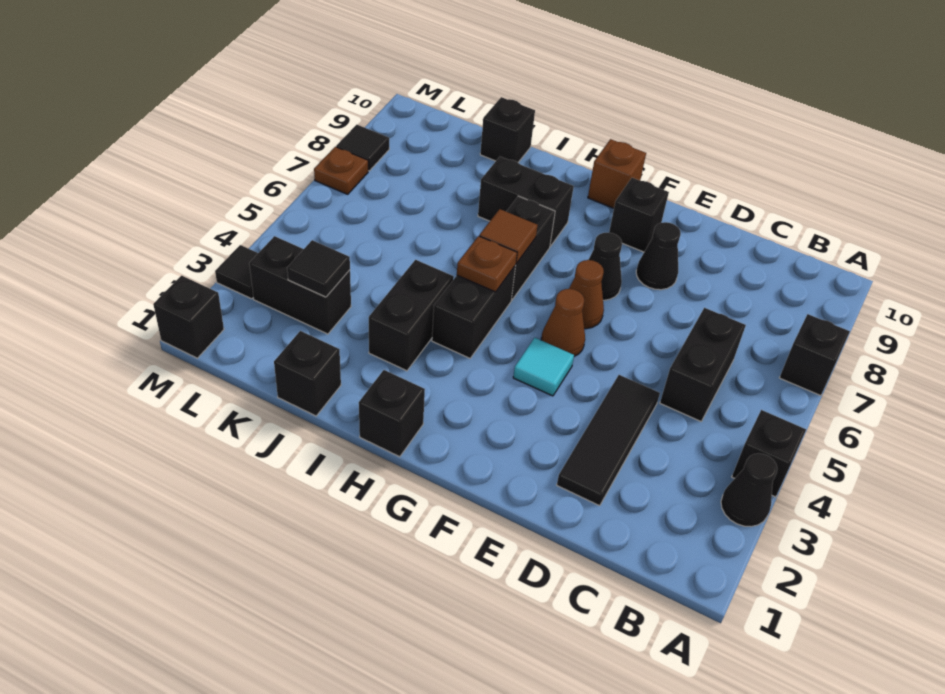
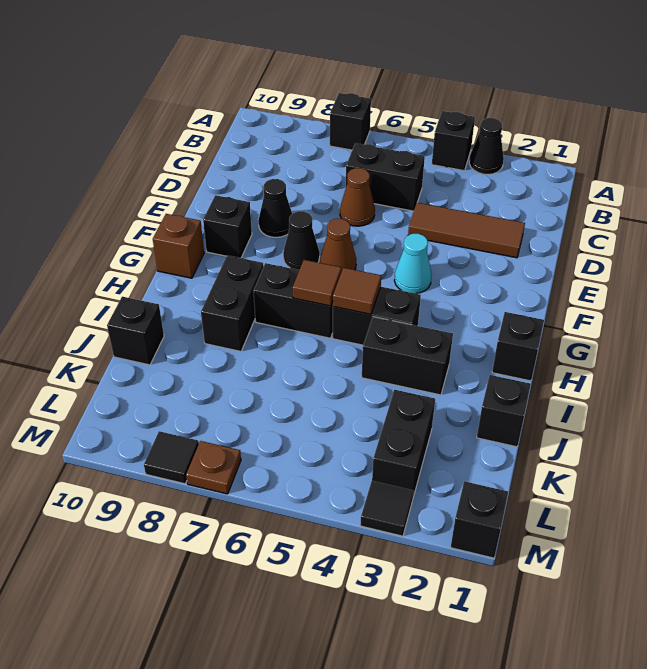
black 1x3 tile [557,375,660,506] -> brown 1x3 tile [408,203,525,258]
cyan 1x1 tile [513,338,574,396] -> cyan 1x1 cone [394,234,432,294]
brown 1x1 cone [541,289,585,356] -> brown 1x1 cone moved to [340,168,375,226]
brown 1x1 plate [457,236,517,292] -> brown 1x1 tile [333,268,381,314]
black 1x1 tile [287,240,350,297] -> none

